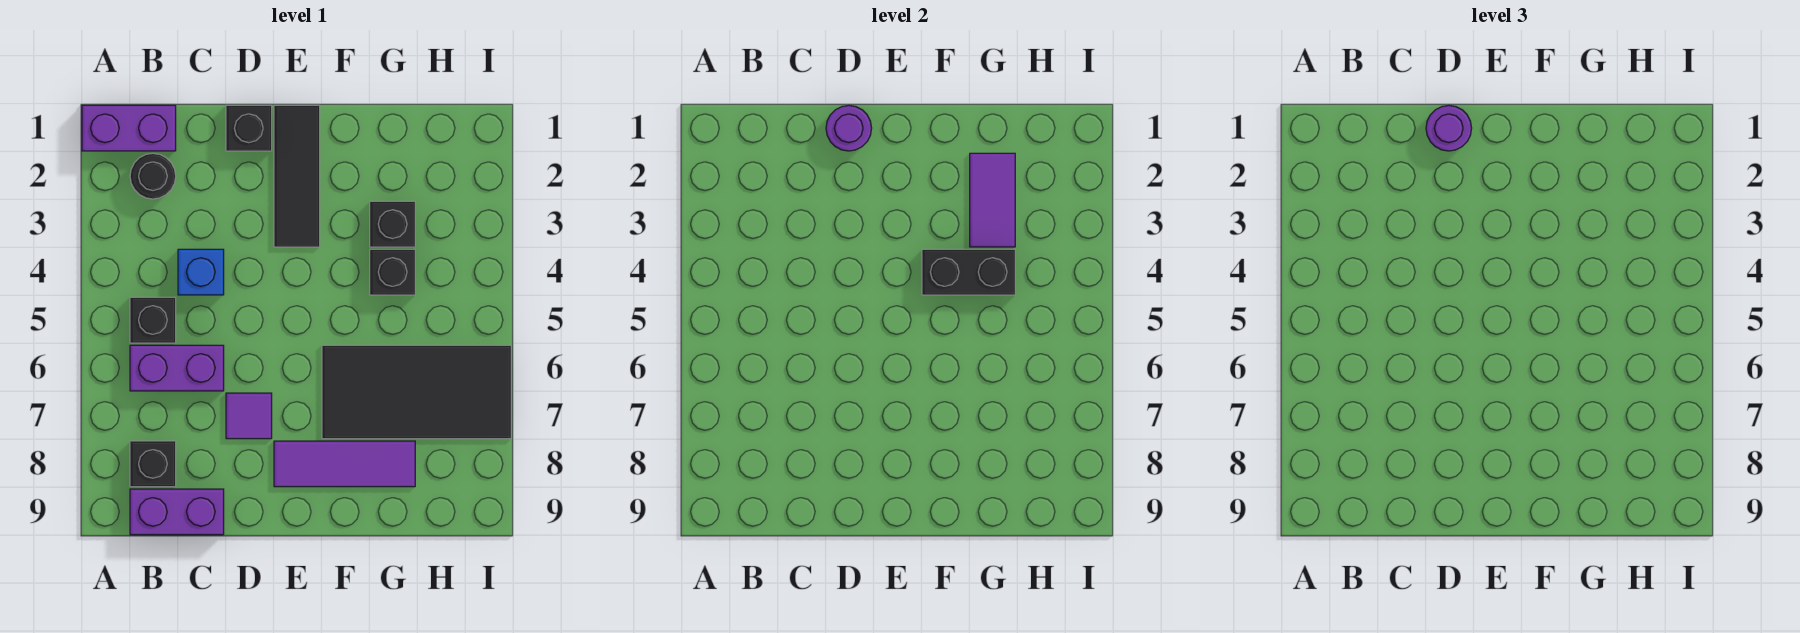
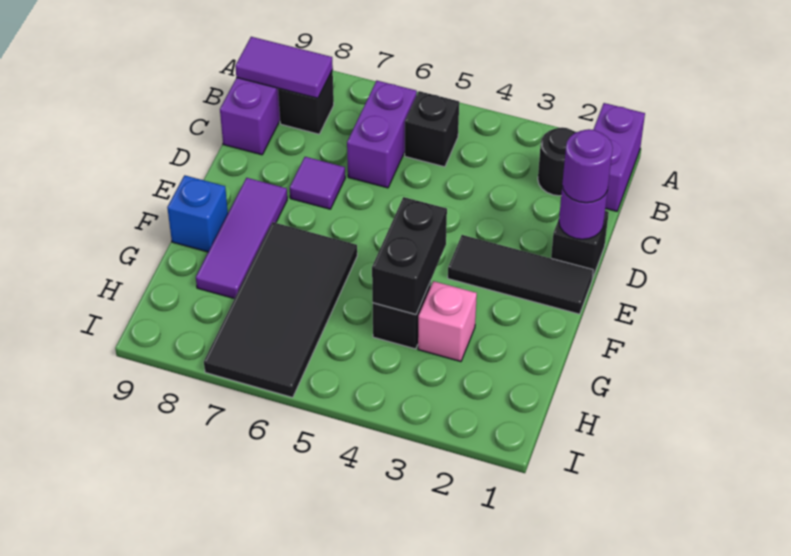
blue 1x1 brick [178,249,224,295] -> blue 1x1 brick moved to [167,175,228,252]
purple 1x2 tile [970,153,1015,247] -> purple 1x2 tile moved to [235,37,333,98]
black 1x1 brick [370,201,415,247] -> pink 1x1 brick [418,281,477,362]

